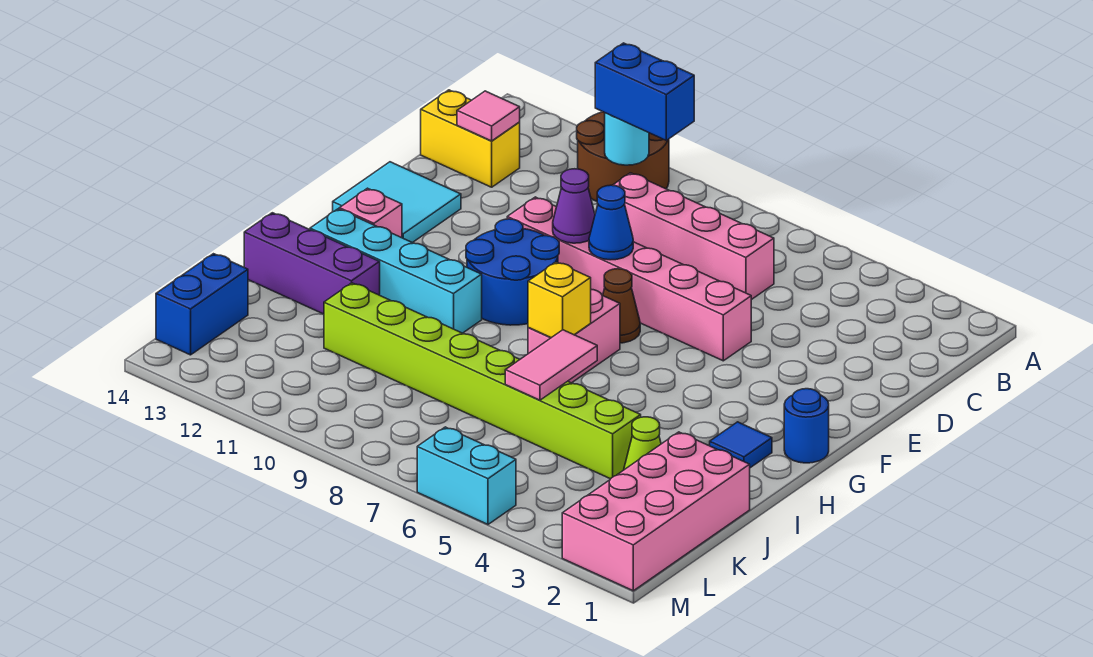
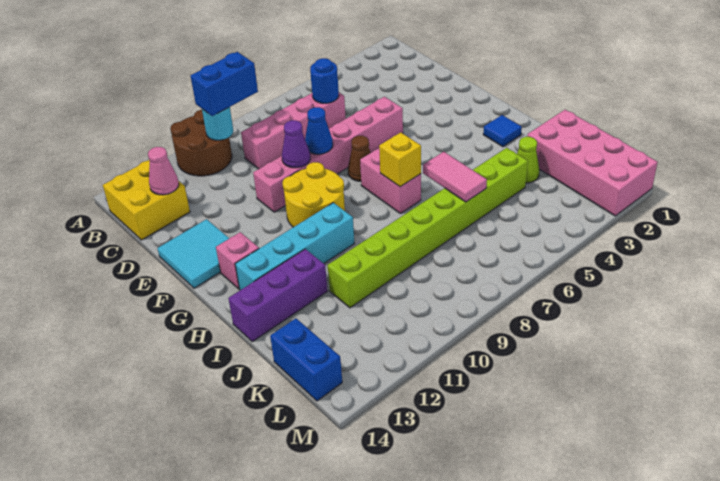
yellow 1x2 brick [421,90,520,187] -> yellow 2x2 brick [103,160,190,240]
pink 1x1 tile [457,91,520,141] -> pink 1x1 cone [148,147,179,195]
blue 2x2 round brick [466,219,559,325] -> yellow 2x2 round brick [282,162,345,227]
blue 1x1 round brick [784,389,829,463] -> blue 1x1 round brick moved to [310,58,339,103]
cyan 1x2 brick [417,427,516,524] -> none

